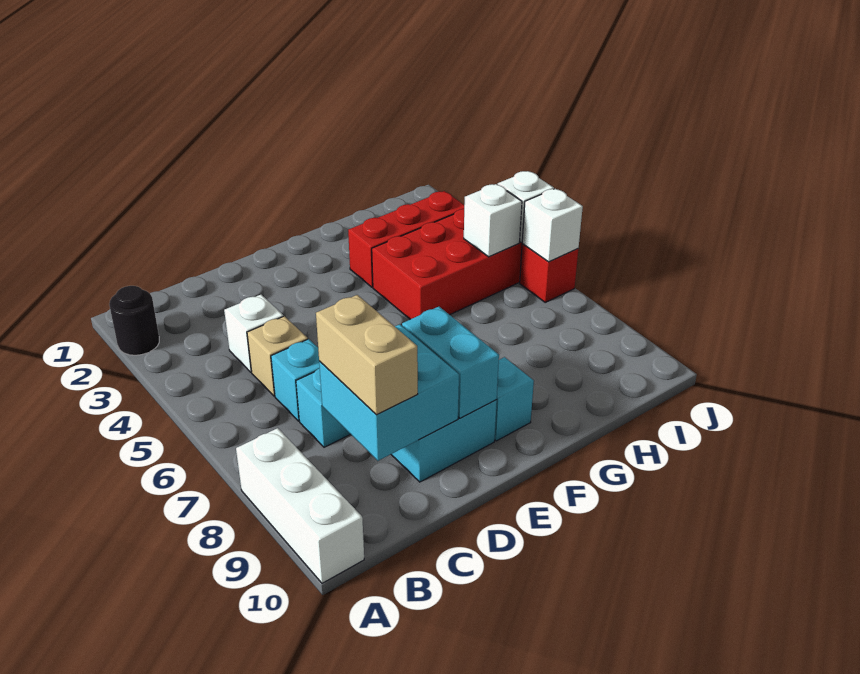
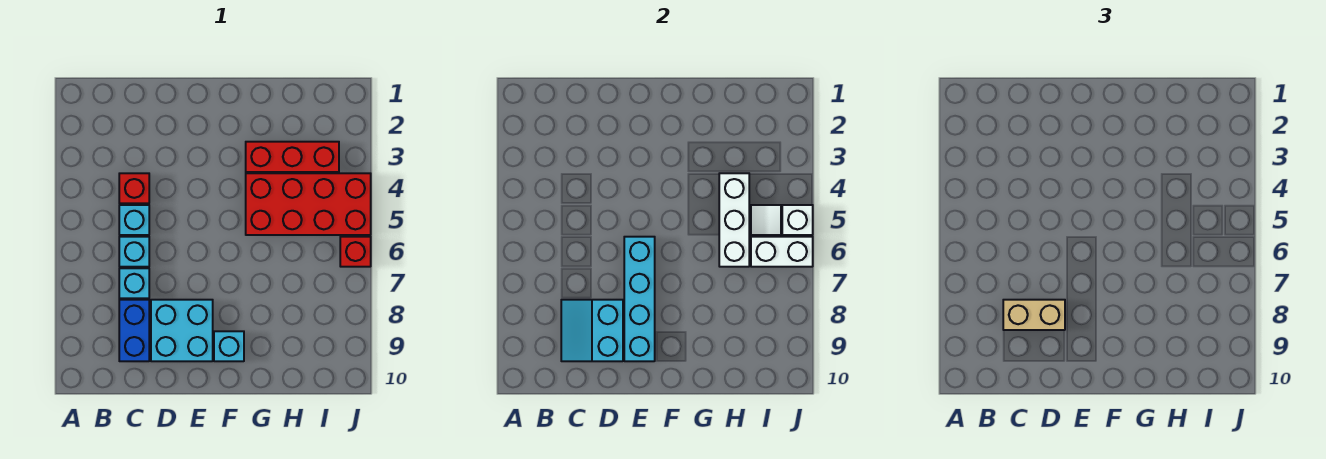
black 1x1 round brick [109,286,159,355] -> none
white 1x3 brick [236,428,364,583] -> white 1x3 brick moved to [719,173,749,267]
white 1x1 brick [224,295,283,372] -> red 1x1 brick [119,173,149,203]
tan 1x1 brick [247,316,308,396] -> cyan 1x1 brick [119,205,149,235]
none -> blue 1x2 brick [119,300,149,361]
cyan 2x2 brick [319,324,459,461] -> cyan 2x2 slope [561,300,623,361]
tan 1x2 brick [316,295,418,415] -> tan 1x2 brick turned to [1003,300,1065,330]
cyan 1x2 brick [402,307,499,418] -> cyan 1x4 brick [624,237,655,361]
white 1x1 brick [464,184,522,257] -> white 1x1 tile [751,205,781,235]
white 1x1 brick [522,189,583,262] -> white 1x2 brick [751,237,813,267]

